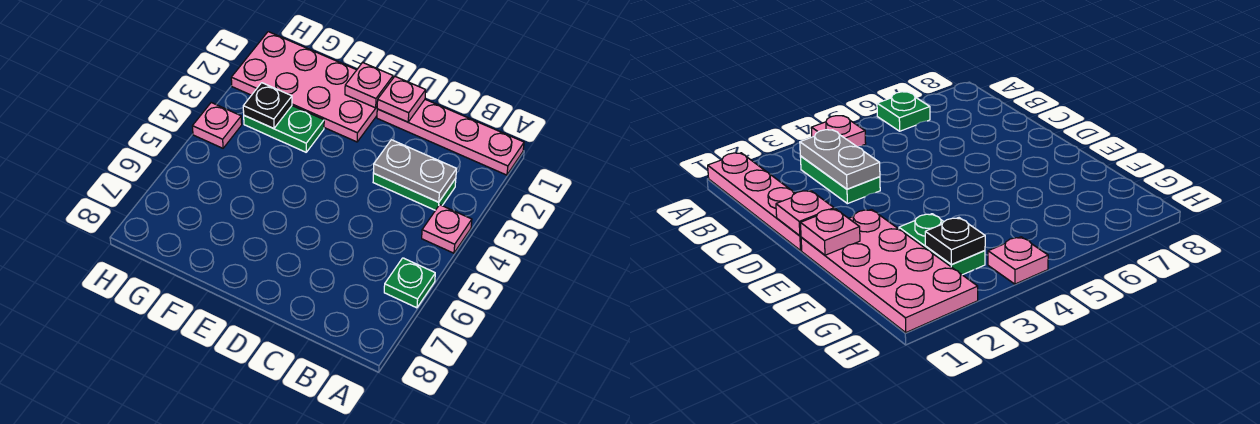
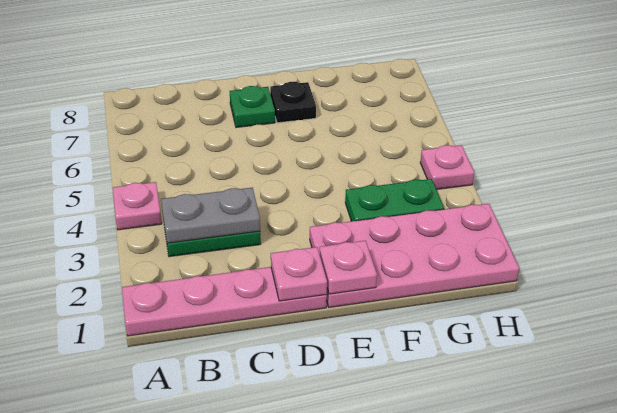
green 1x1 plate [384,258,435,308] -> green 1x1 plate moved to [230,86,275,127]
black 1x1 plate [243,83,292,129] -> black 1x1 plate moved to [270,82,316,123]

